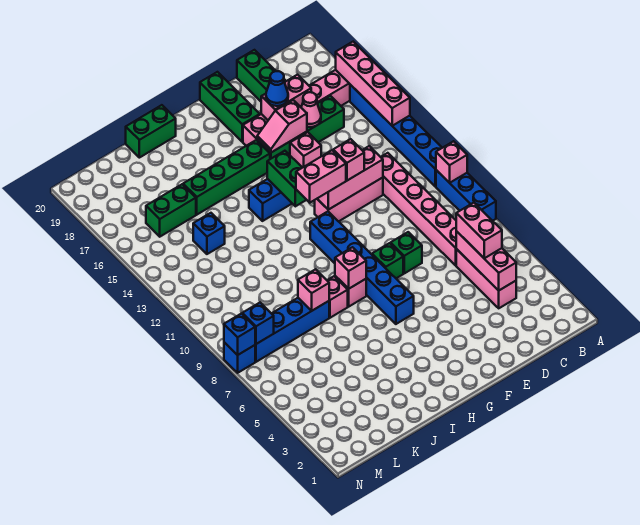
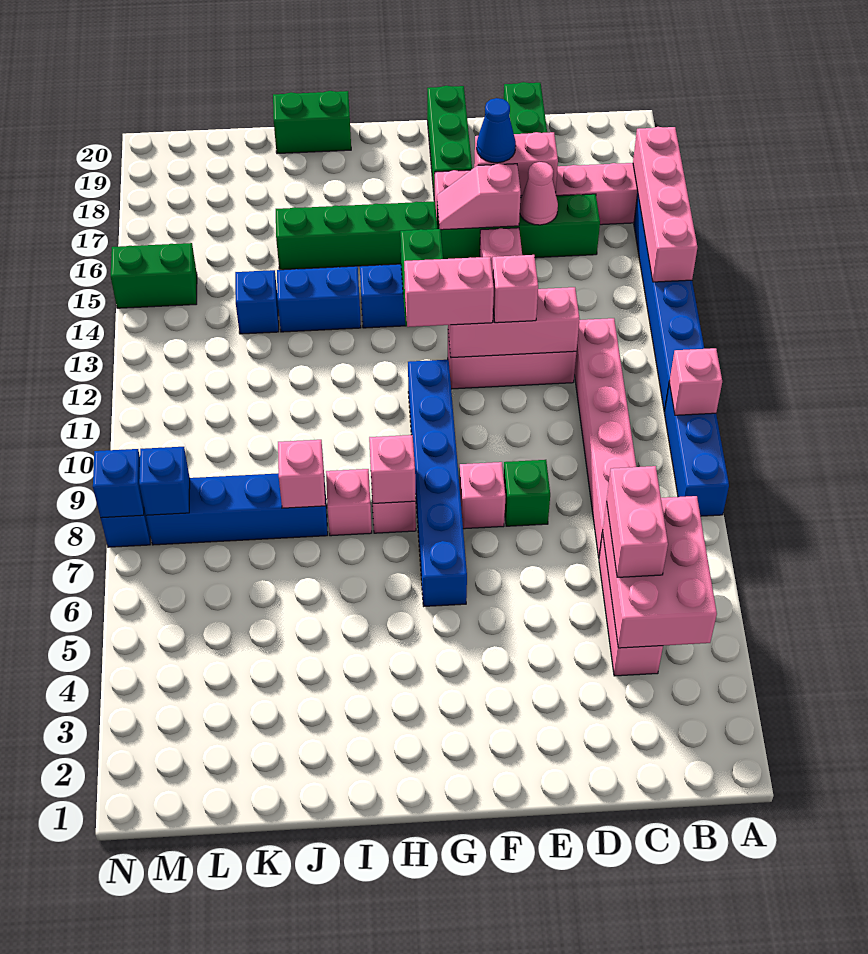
pink 1x3 brick [456,231,516,291] -> pink 2x3 brick [603,496,717,648]
green 1x1 brick [372,243,403,278] -> pink 1x1 brick [459,462,505,529]
none -> blue 1x2 brick [277,266,361,332]
green 1x2 brick [146,184,196,237] -> green 1x2 brick moved to [110,243,197,308]

